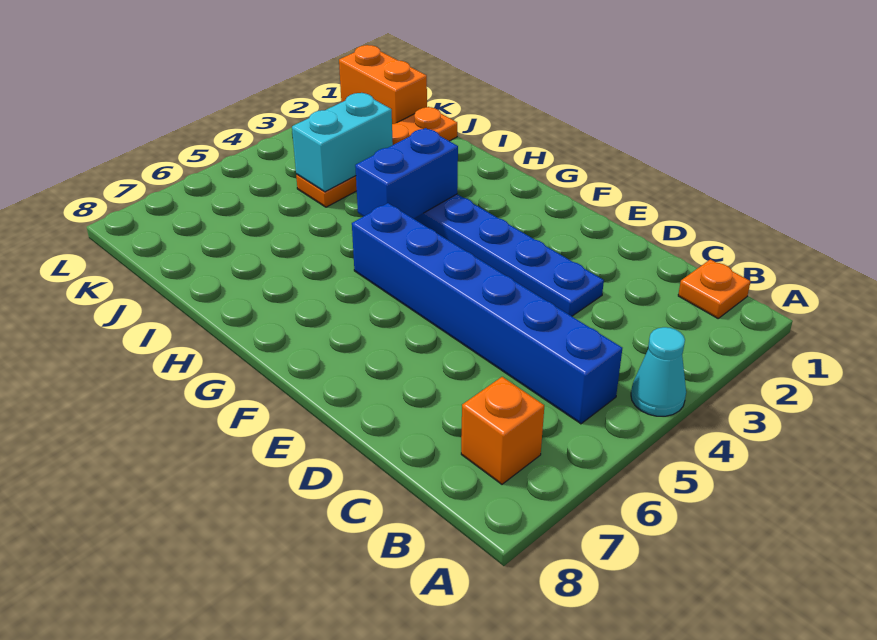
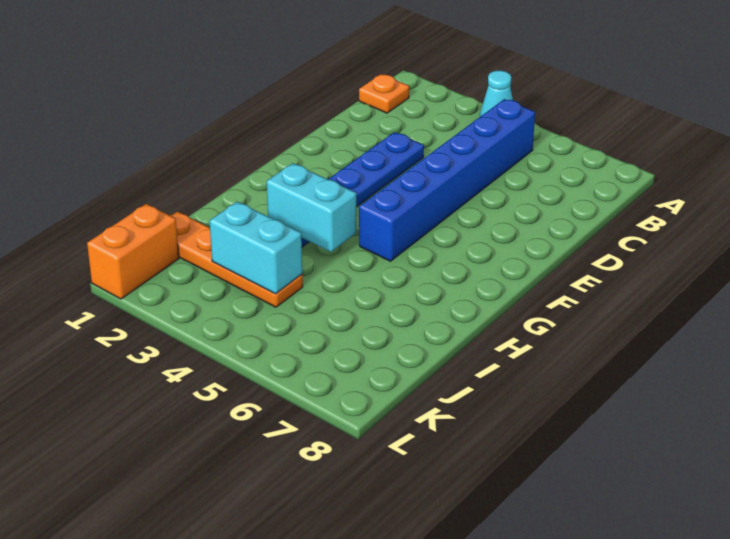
orange 1x1 brick [461,377,544,484] -> none
blue 1x2 brick [355,128,458,219] -> cyan 1x2 brick [267,163,356,252]

